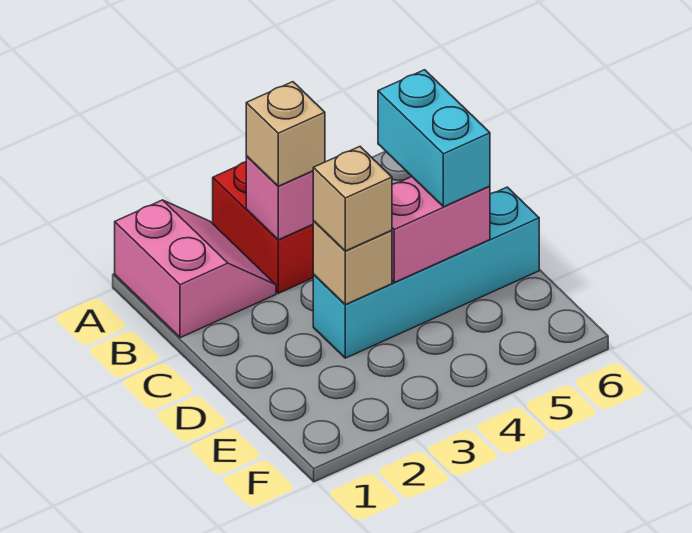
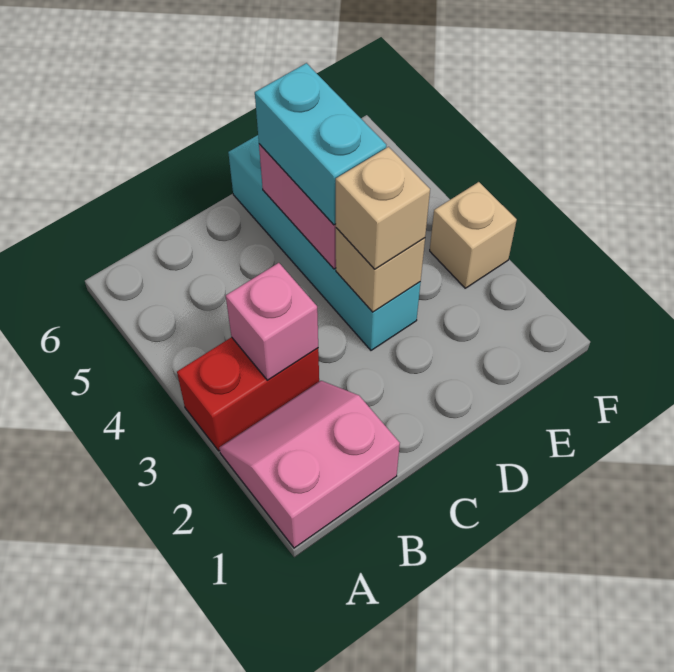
tan 1x1 brick [246,82,325,186] -> tan 1x1 brick moved to [430,182,517,288]
cyan 1x2 brick [378,70,490,207] -> cyan 1x2 brick turned to [255,63,386,225]

